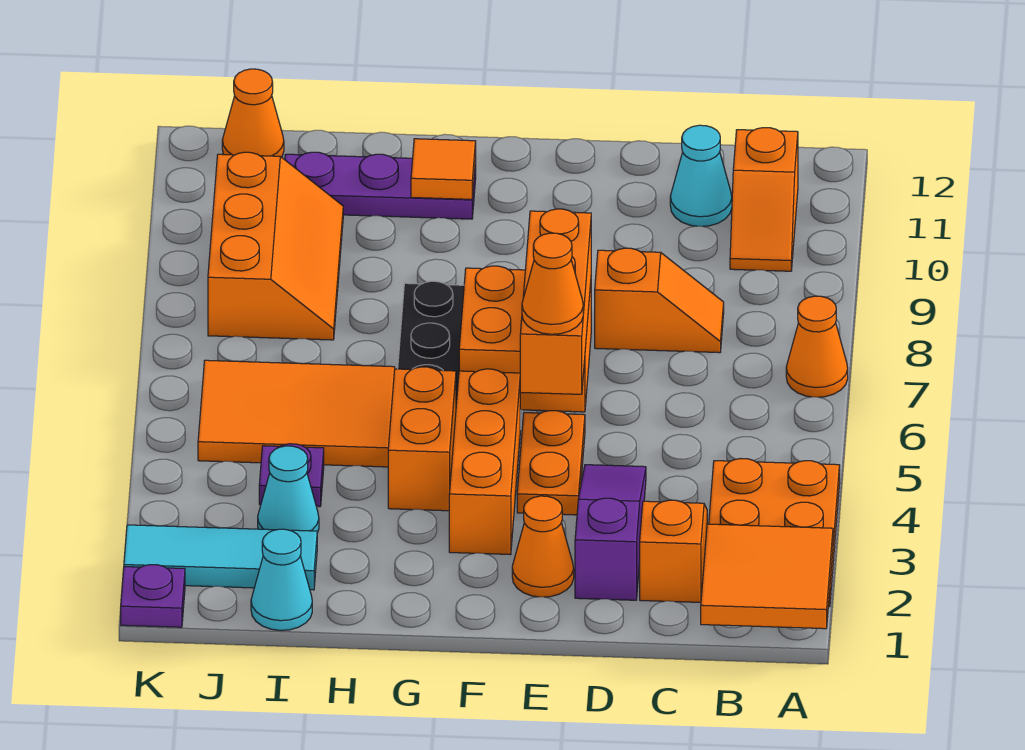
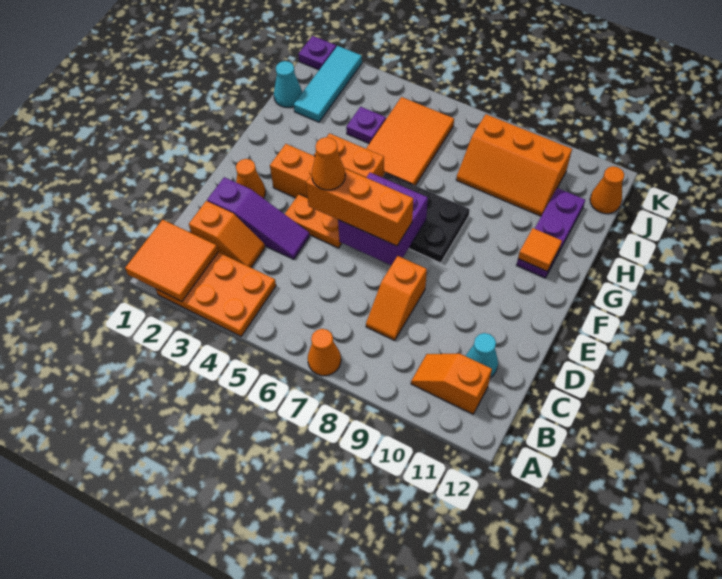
orange 2x2 brick [459,266,591,412] -> purple 2x2 brick [338,173,428,265]
cyan 1x1 cone [258,446,319,533] -> none

